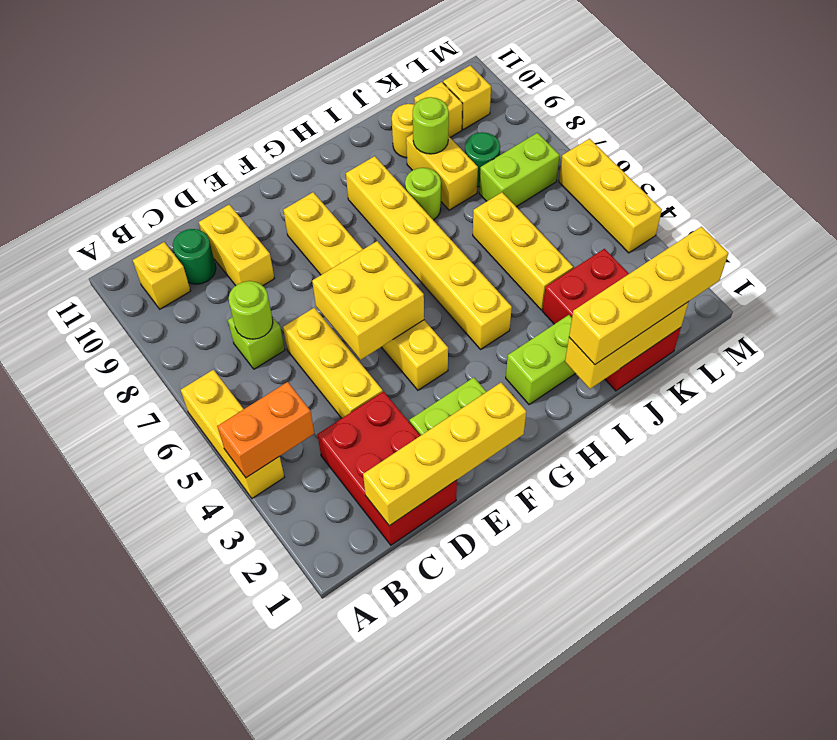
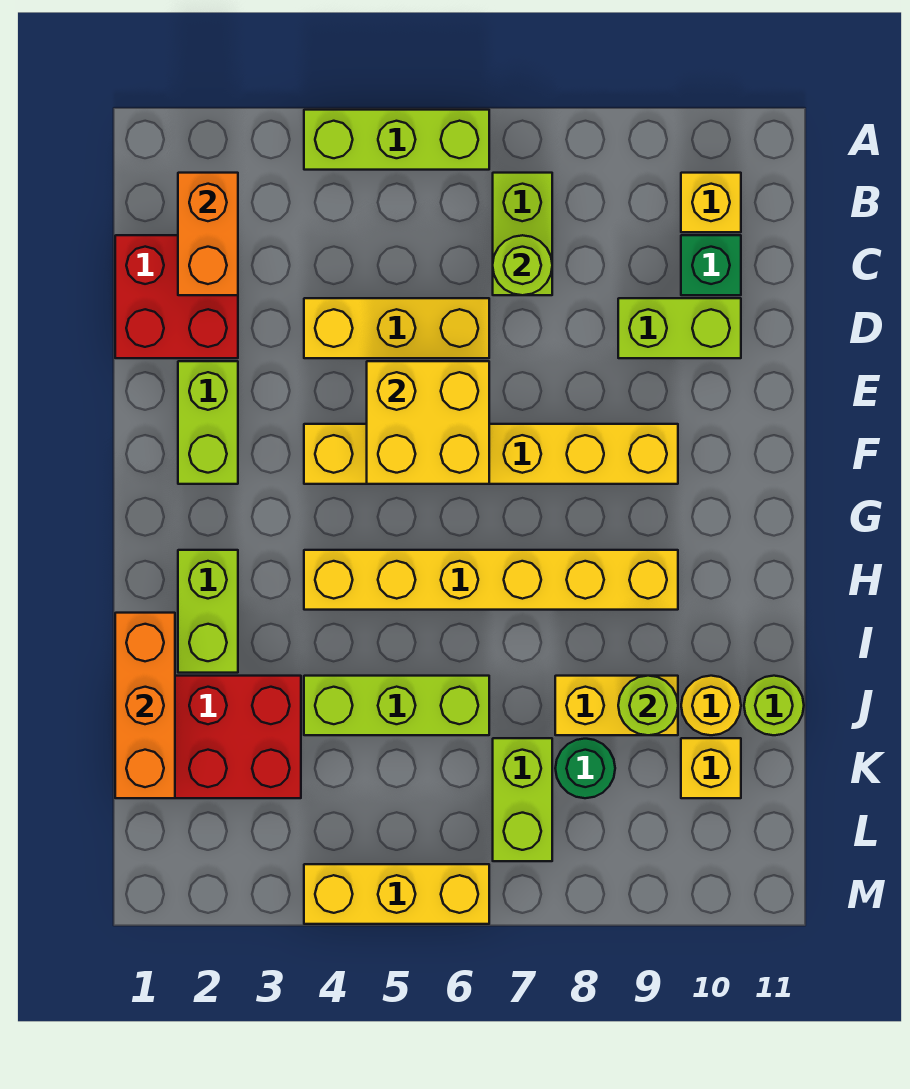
yellow 1x3 brick [181,370,284,498] -> lime 1x3 brick [304,110,489,170]
orange 1x2 brick [217,382,314,478] -> orange 1x2 brick moved to [178,173,238,295]
red 2x3 brick [317,392,457,545] -> red 2x2 brick [115,235,238,358]
yellow 1x4 brick [363,383,526,526] -> none
lime 1x1 brick [228,317,285,369] -> lime 1x2 brick [493,173,552,295]
green 1x1 round brick [173,229,216,284] -> green 1x1 brick [681,235,741,295]
yellow 1x2 brick [199,205,275,286] -> lime 1x2 brick [618,298,741,358]
yellow 1x3 brick [565,302,689,389] -> orange 1x3 brick [115,613,175,798]
yellow 1x4 brick [569,227,729,365] -> none
lime 1x1 round brick [405,168,441,220] -> lime 1x1 round brick moved to [744,676,804,735]
yellow 1x3 brick [473,192,573,310] -> lime 1x3 brick [304,676,489,735]
yellow 1x1 brick [443,65,491,129] -> none

